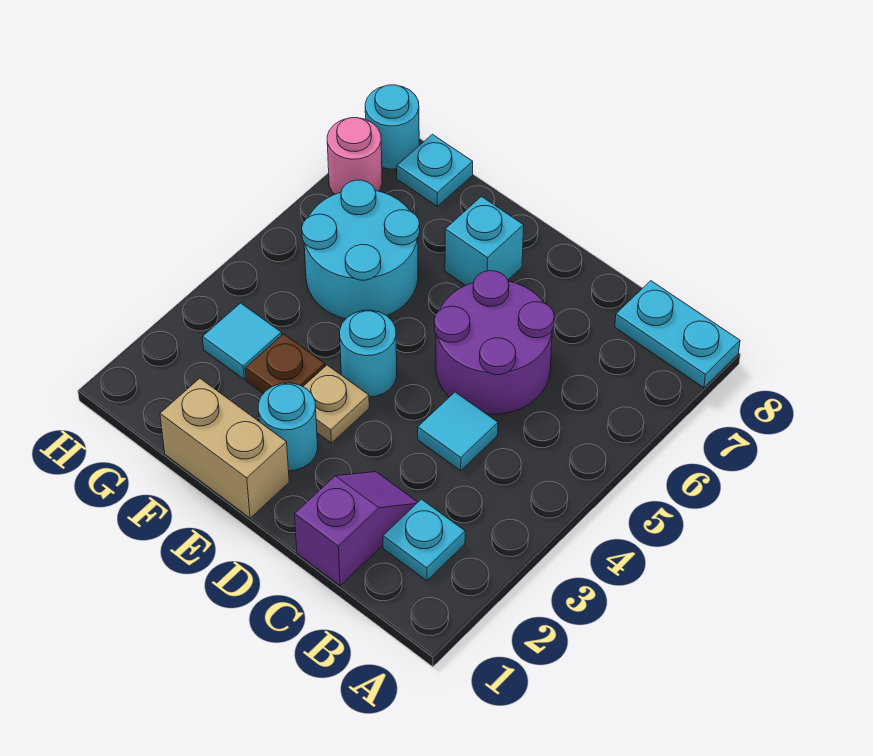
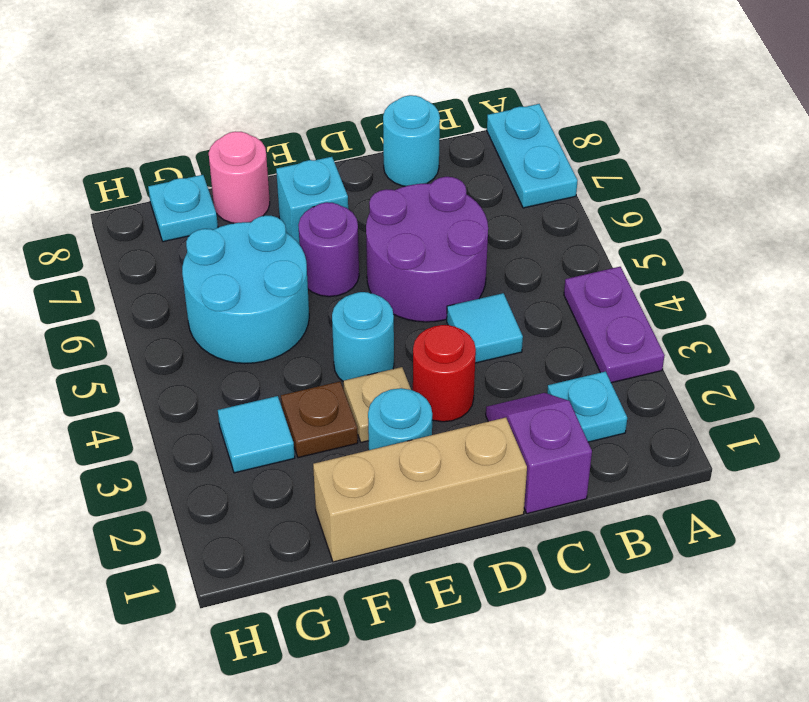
none -> purple 1x2 plate [564,267,665,383]
cyan 1x2 plate [615,281,740,388] -> cyan 1x2 plate turned to [487,104,578,208]
none -> red 1x1 round brick [413,325,476,422]
tan 1x2 brick [160,378,289,518] -> tan 1x3 brick [313,418,527,562]
none -> purple 1x1 round brick [298,202,359,297]
pink 1x1 round brick [327,118,382,194] -> pink 1x1 round brick moved to [209,131,270,223]
cyan 1x1 round brick [365,85,419,169] -> cyan 1x1 round brick moved to [383,95,440,186]

